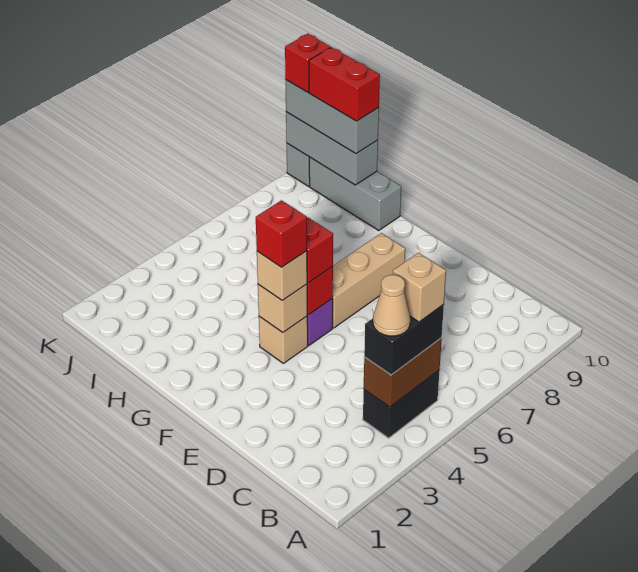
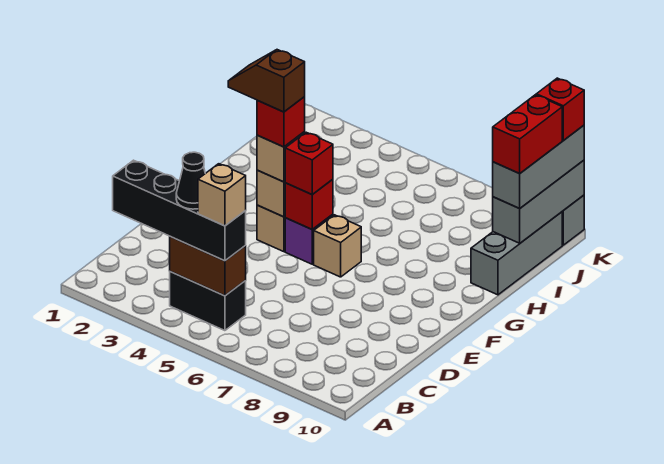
black 1x2 brick [364,305,444,375] -> black 1x4 brick [113,160,246,261]
tan 1x1 cone [373,275,410,336] -> black 1x1 cone [176,152,205,209]
none -> brown 1x2 slope [228,50,305,112]
tan 1x3 brick [332,233,405,328] -> tan 1x1 brick [314,215,361,277]

